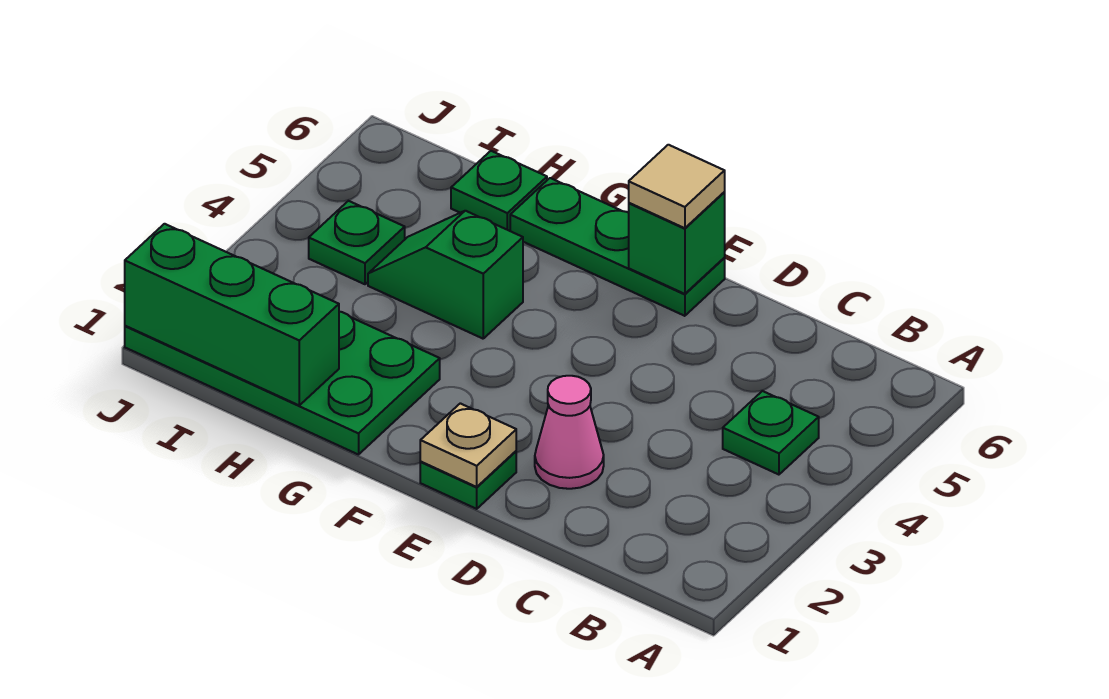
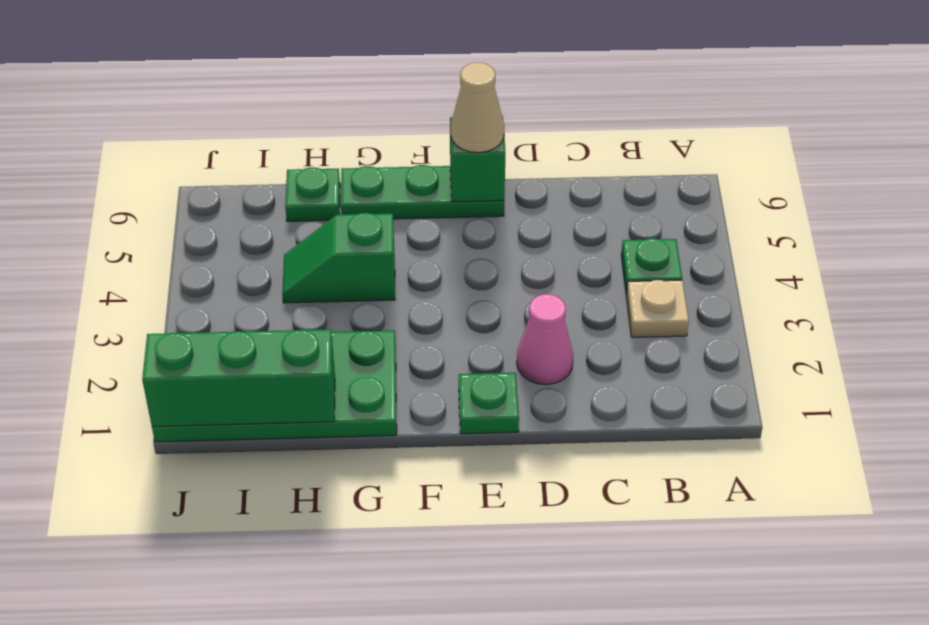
tan 1x1 plate [420,403,516,487] -> tan 1x1 plate moved to [626,280,689,337]
tan 1x1 tile [629,145,725,228] -> tan 1x1 cone [451,63,504,153]
green 1x1 plate [309,201,405,284] -> none

